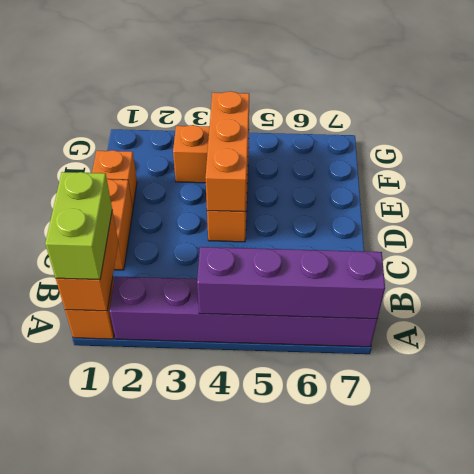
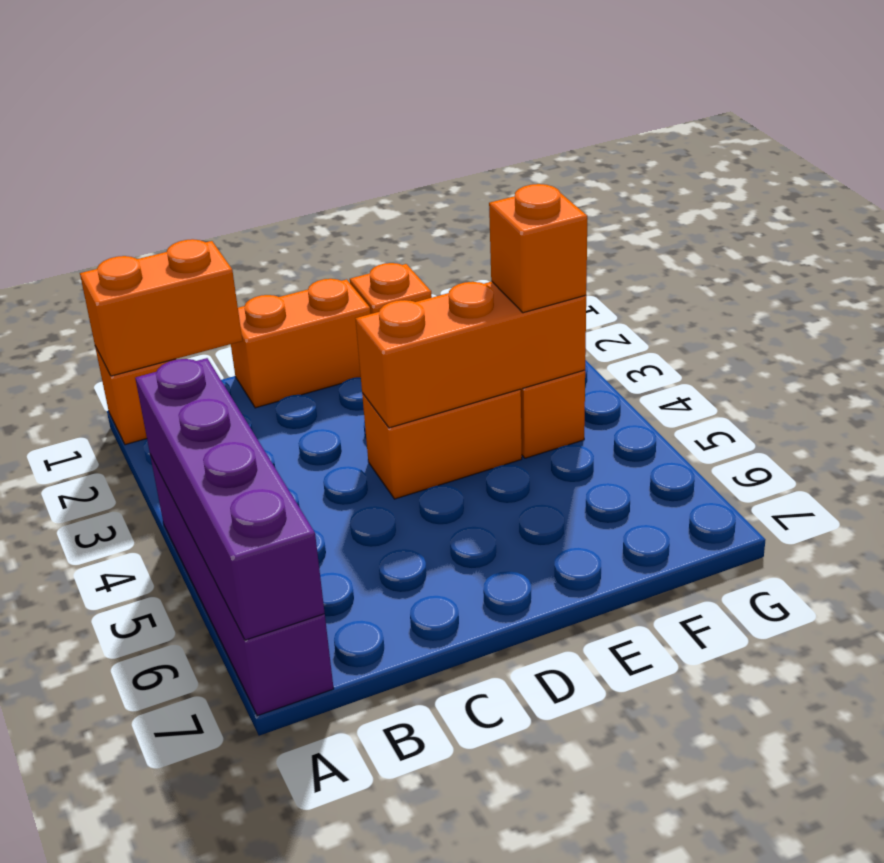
lime 1x2 brick [45,172,112,280] -> none
purple 1x6 brick [110,276,377,347] -> purple 1x4 brick [150,455,334,716]
none -> orange 1x1 brick [489,184,587,313]

